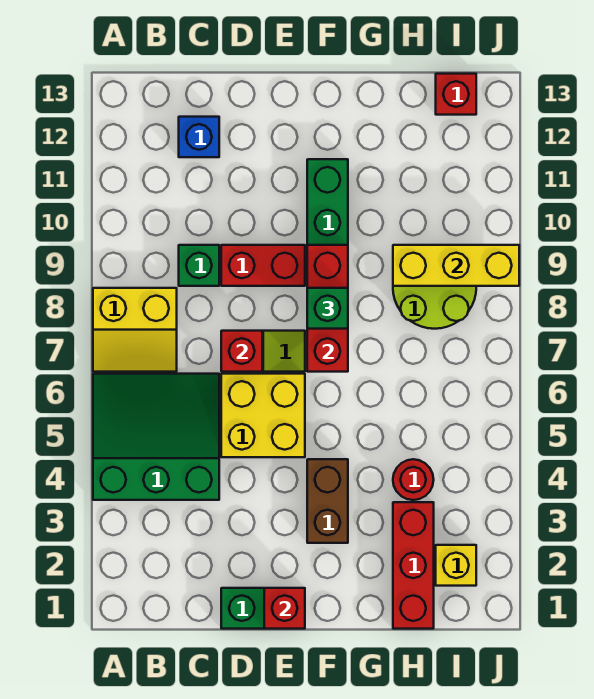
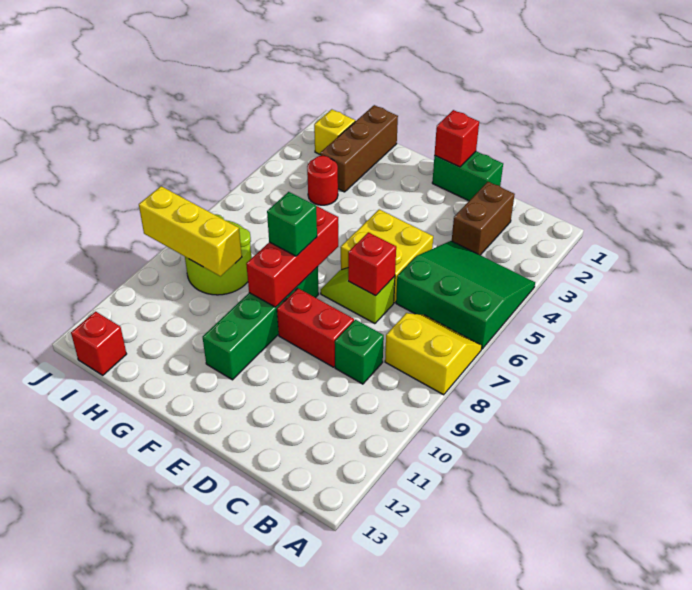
green 3x3 slope [93,374,219,500] -> green 3x3 slope turned to [396,241,535,349]
blue 1x1 brick [179,117,219,157] -> none
brown 1x2 brick [307,459,348,543] -> brown 1x2 brick moved to [452,182,515,255]
red 1x3 brick [393,502,434,629] -> brown 1x3 brick [320,105,398,192]

